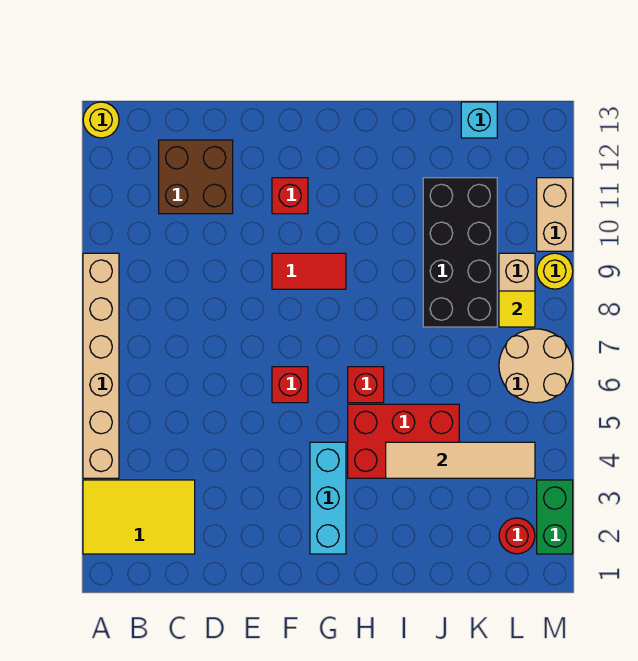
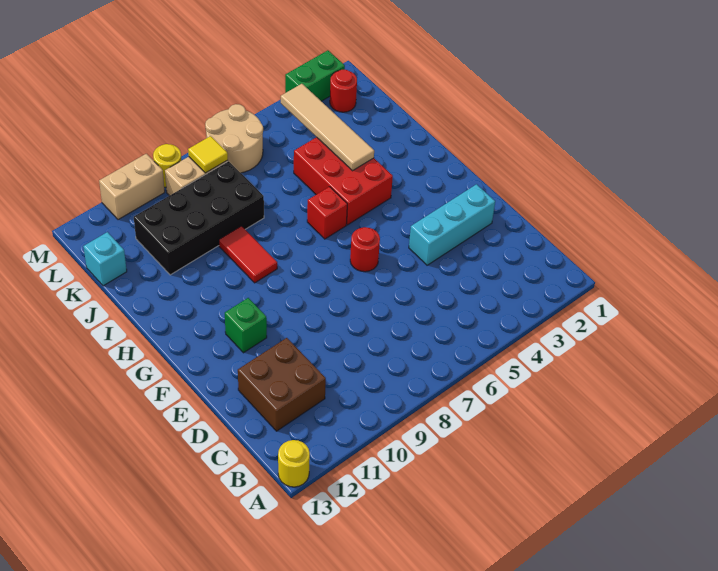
yellow 2x3 tile [83,480,195,554] -> none
tan 1x6 brick [83,253,119,478] -> none
red 1x1 brick [272,367,308,403] -> red 1x1 round brick [350,227,380,272]
red 1x2 tile [272,253,346,289] -> red 1x2 tile moved to [219,226,277,283]
red 1x1 brick [272,178,308,214] -> green 1x1 brick [225,298,267,353]
cyan 1x3 brick [310,442,346,554] -> cyan 1x3 brick moved to [409,184,495,265]

